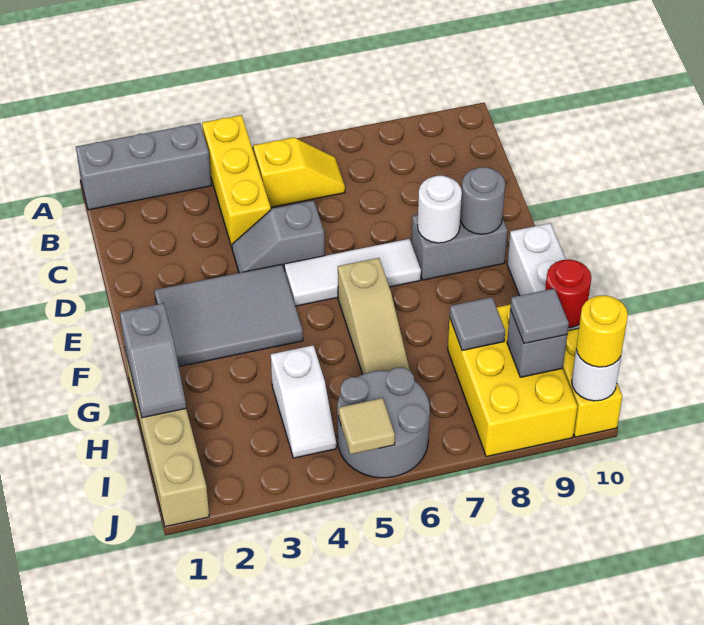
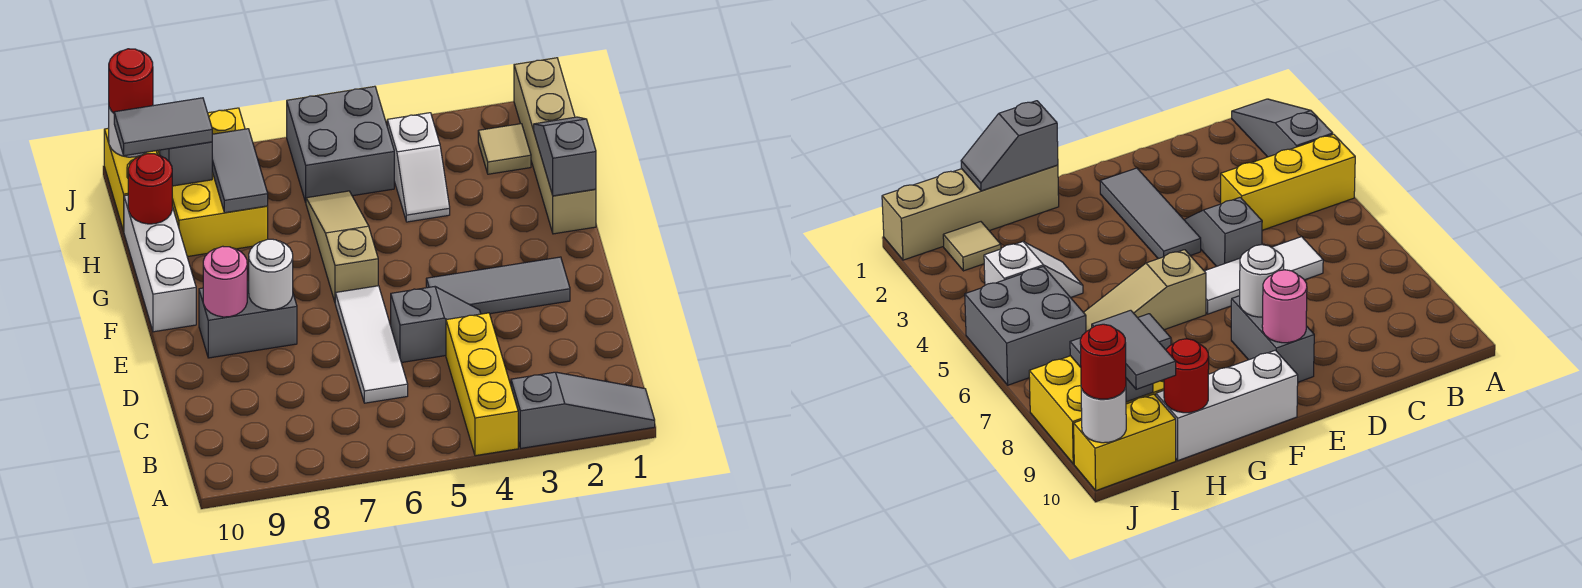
grey 1x3 brick [76,123,211,210] -> grey 1x3 slope [511,372,655,448]
yellow 1x2 slope [253,137,345,207] -> none
grey 2x3 tile [154,264,303,367] -> grey 1x3 tile [426,257,570,314]
white 1x3 tile [284,239,421,306] -> white 1x3 tile turned to [335,286,408,403]
grey 1x1 round brick [460,167,505,234] -> pink 1x1 round brick [203,246,247,317]
white 1x2 slope [271,345,336,458] -> white 1x2 slope turned to [387,113,450,222]
grey 1x1 tile [450,297,505,351] -> grey 1x2 tile [212,129,268,213]
grey 2x2 round brick [337,368,430,478] -> grey 2x2 brick [287,86,394,202]
grey 1x1 tile [510,289,569,343] -> grey 1x2 tile [114,98,212,156]
tan 1x1 tile [339,398,395,454] -> tan 1x1 tile moved to [478,124,531,174]
yellow 1x1 round brick [576,295,628,367] -> red 1x1 round brick [109,49,153,113]

